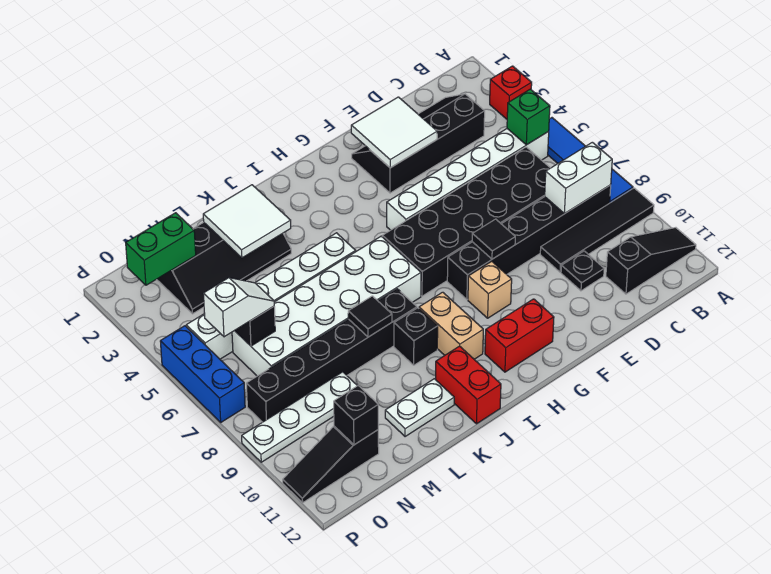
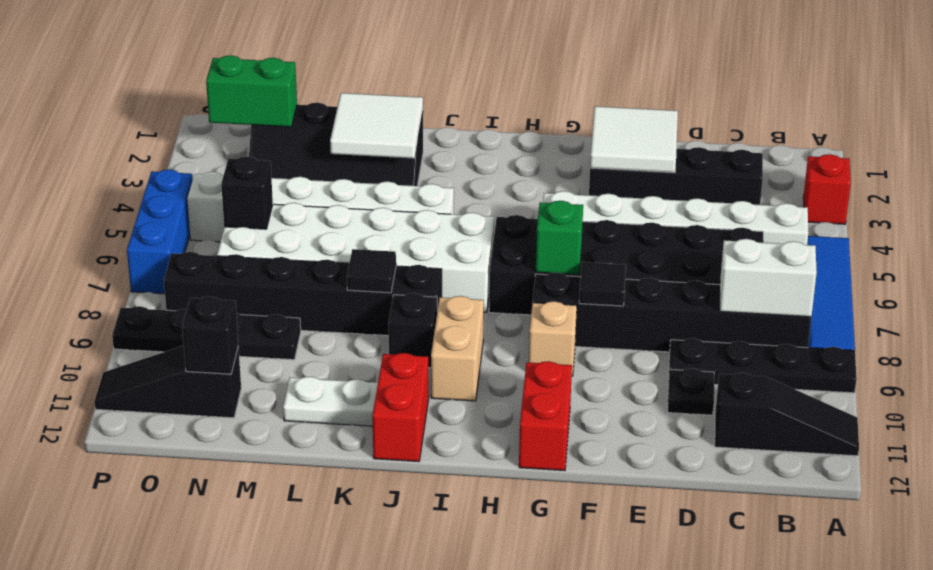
black 1x4 tile [540,188,654,272] -> black 1x4 plate [669,339,857,393]
green 1x1 brick [507,89,550,145] -> green 1x1 brick moved to [536,201,583,275]
red 1x2 brick [485,299,554,372] -> red 1x2 brick turned to [519,361,572,471]
white 1x4 plate [242,372,357,462] -> black 1x4 plate [112,306,301,360]
white 1x2 slope [203,278,274,337] -> none

